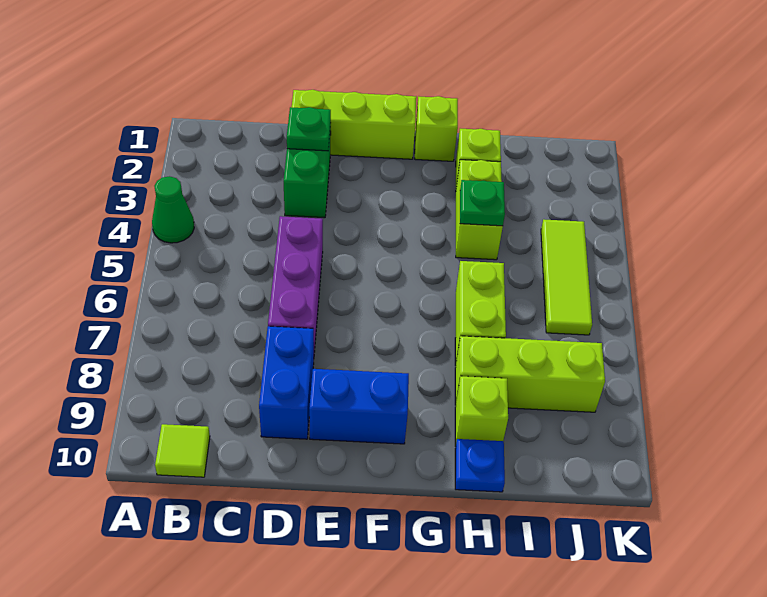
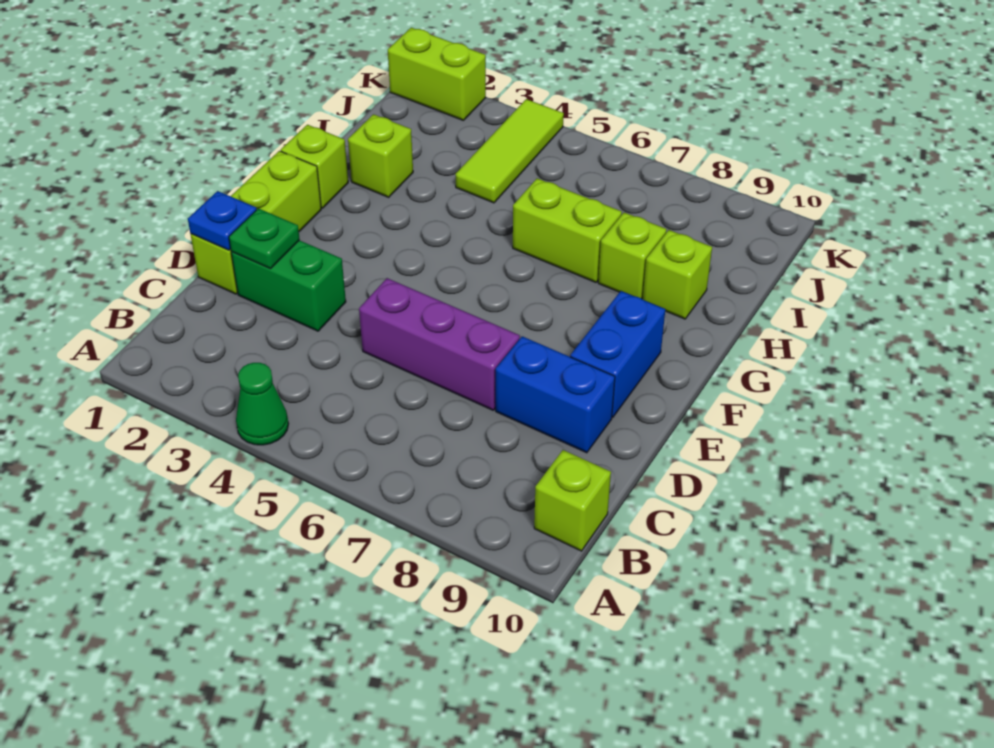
lime 1x1 tile [155,424,210,477] -> lime 1x1 brick [534,450,611,551]
lime 1x2 brick [456,160,503,260] -> lime 1x2 brick moved to [388,28,486,121]
green 1x1 plate [460,180,505,226] -> none
lime 1x3 brick [455,336,605,412] -> lime 1x1 brick [598,212,667,299]
blue 1x1 plate [455,439,505,492] -> blue 1x1 plate moved to [188,191,257,250]
lime 1x3 tile [541,219,592,335] -> lime 1x3 tile turned to [456,99,564,203]

